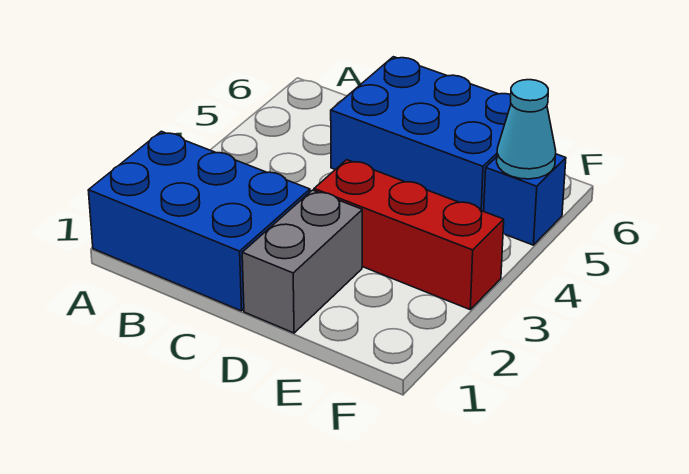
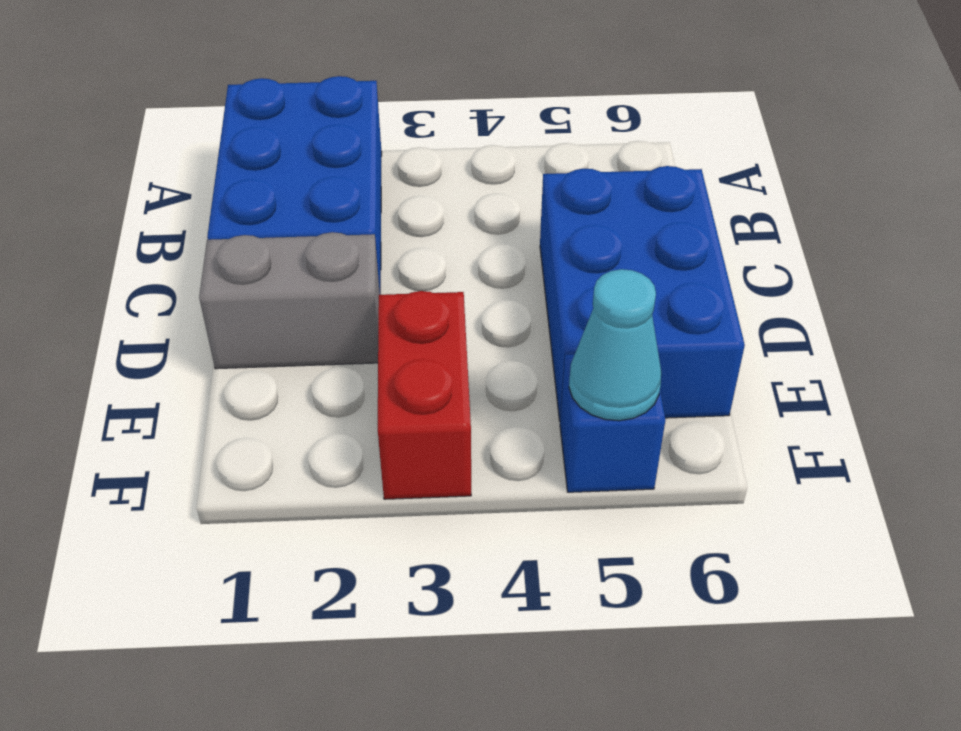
red 1x3 brick [314,160,504,309] -> red 1x2 brick [378,291,471,499]

